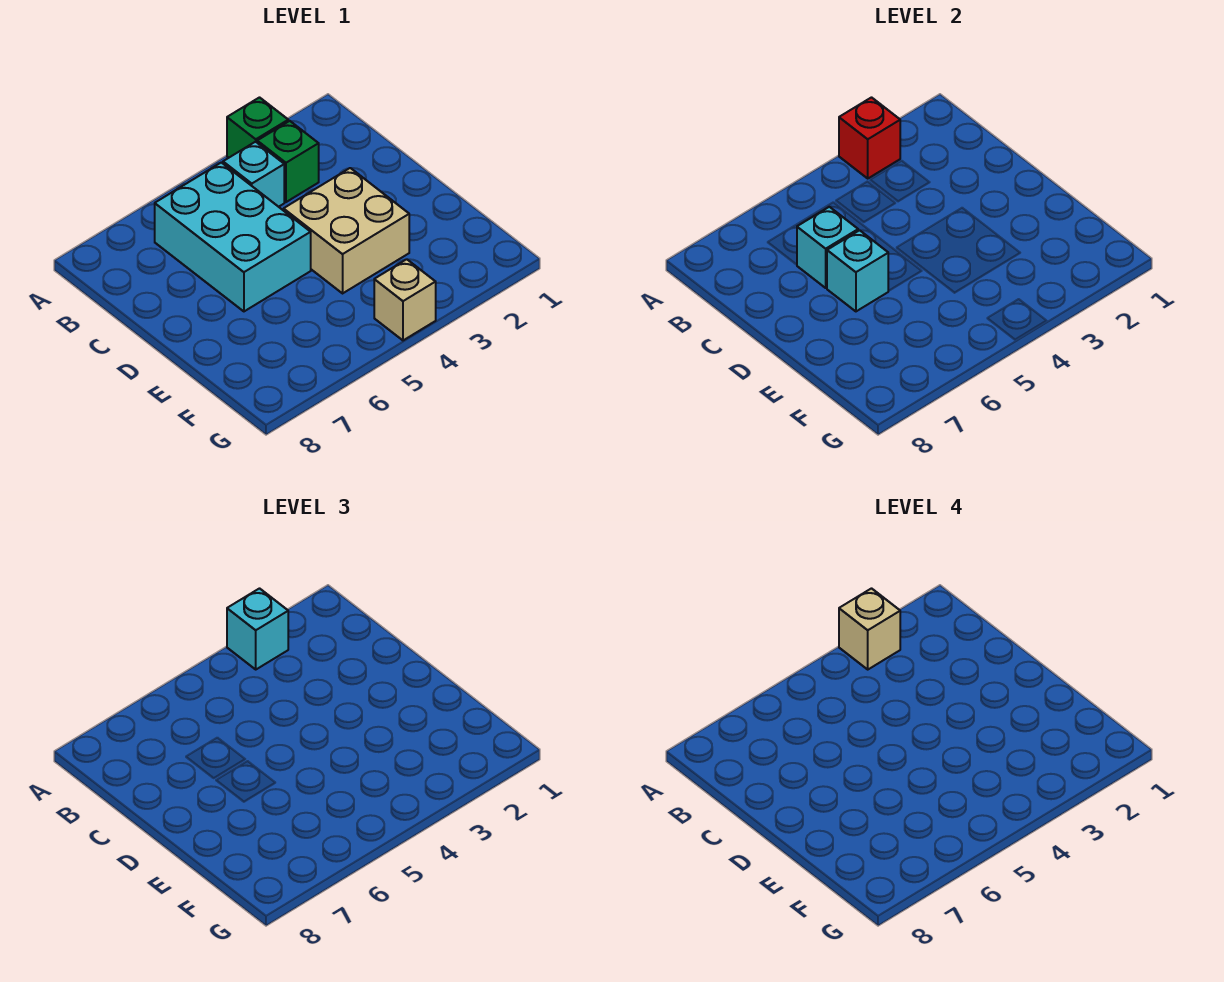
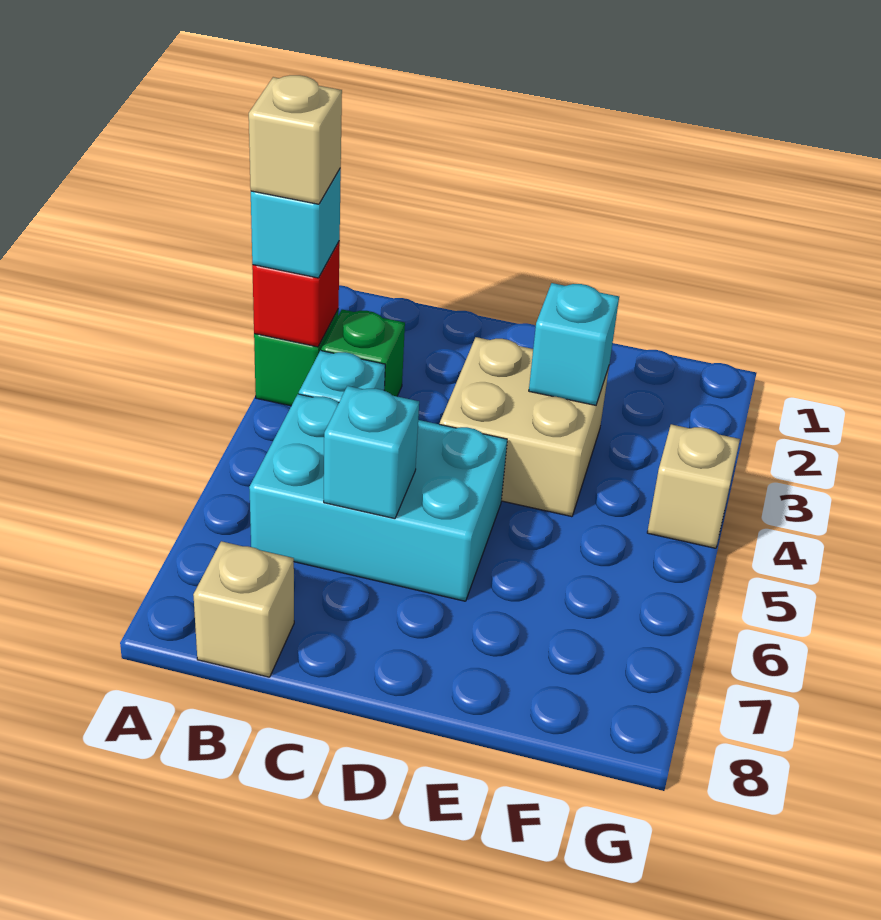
none -> tan 1x1 brick [193,541,294,677]
cyan 1x1 brick [827,230,888,311] -> cyan 1x1 brick moved to [529,283,619,405]

